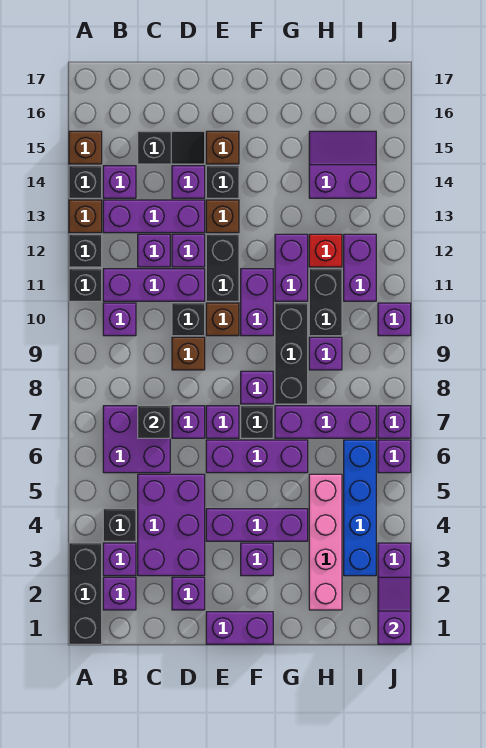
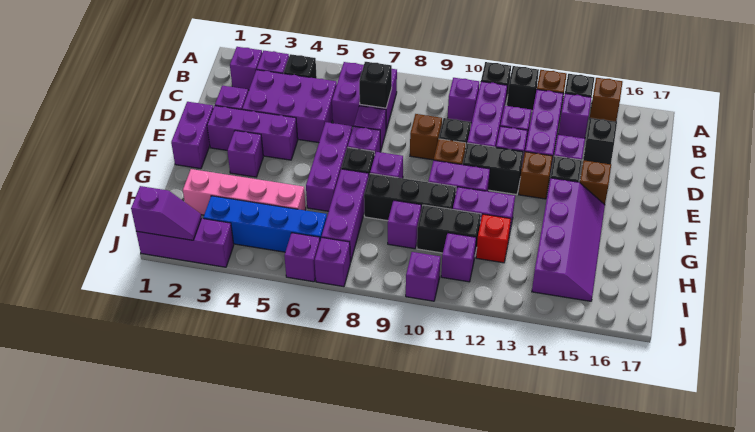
black 1x3 brick [69,543,102,644] -> none
purple 1x3 brick [206,509,308,541] -> purple 1x3 brick turned to [207,106,298,160]
purple 2x2 slope [309,131,376,198] -> purple 2x4 slope [532,178,605,301]
purple 1x2 brick [344,234,376,301] -> purple 1x1 brick [441,233,476,282]

